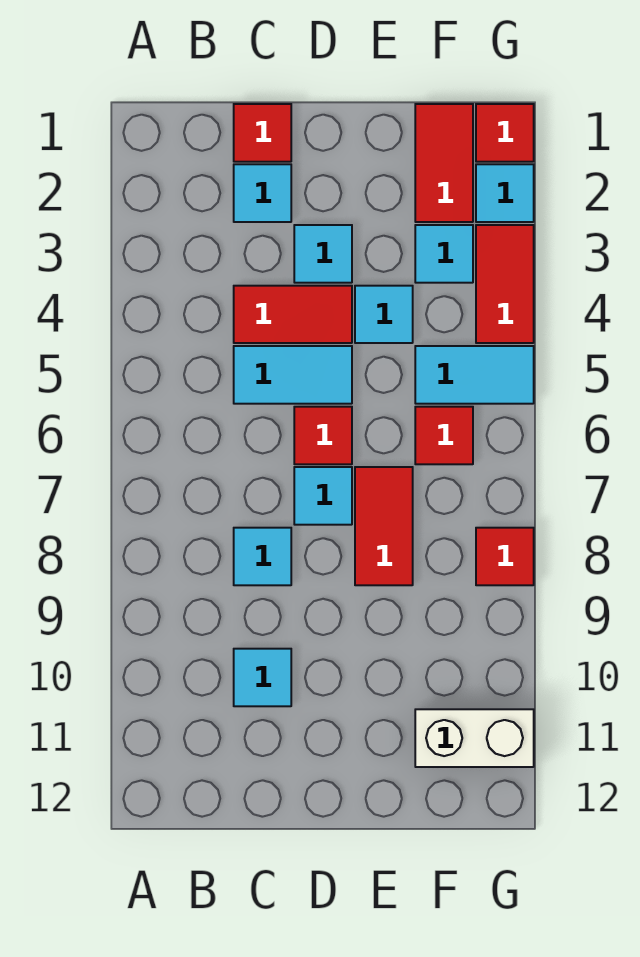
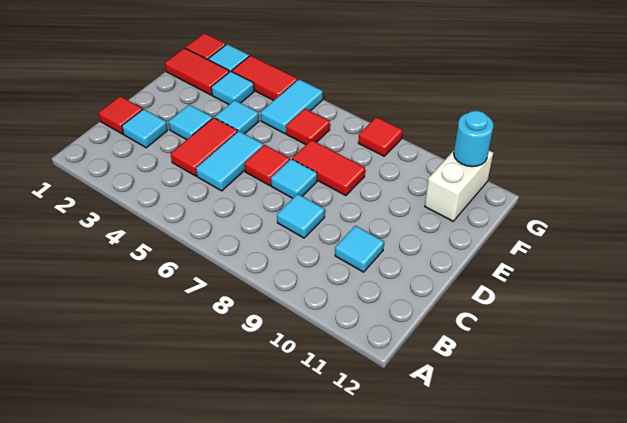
none -> cyan 1x1 round brick [454,111,493,167]

